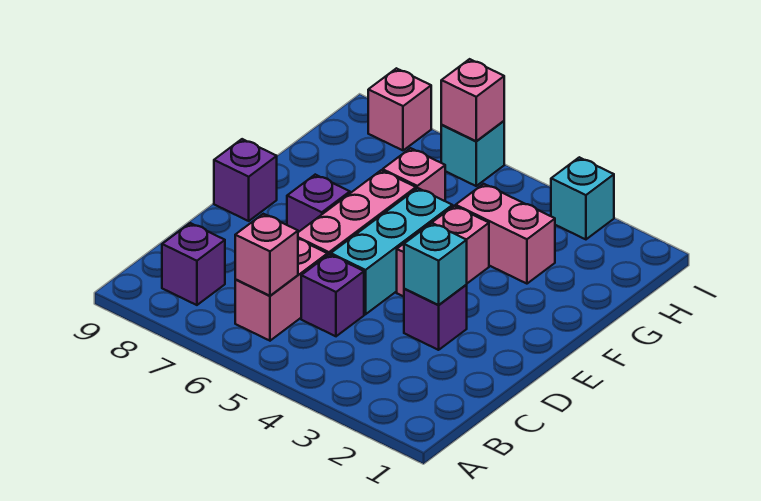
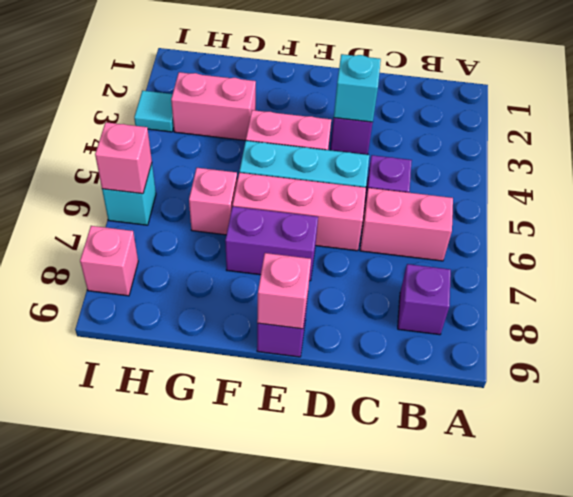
pink 1x1 brick [235,214,298,296] -> pink 1x1 brick moved to [257,253,311,329]
purple 1x1 brick [287,175,350,232] -> purple 1x2 brick [225,206,318,281]
pink 1x2 brick [456,184,555,284] -> pink 1x2 brick turned to [171,72,256,141]
cyan 1x1 brick [551,157,614,239] -> cyan 1x1 tile [134,91,174,132]

